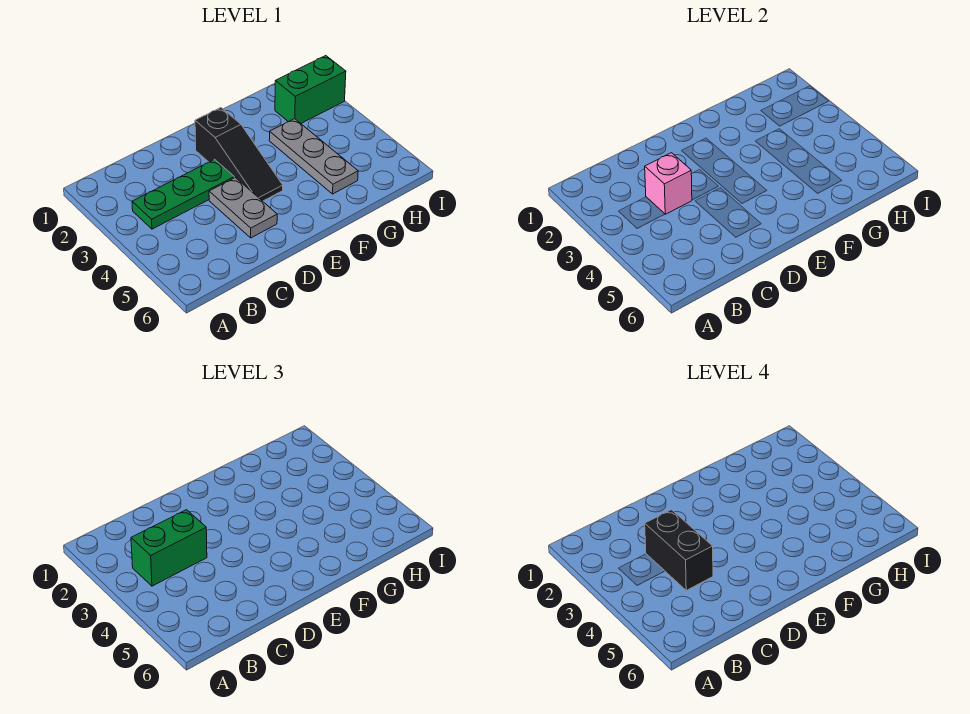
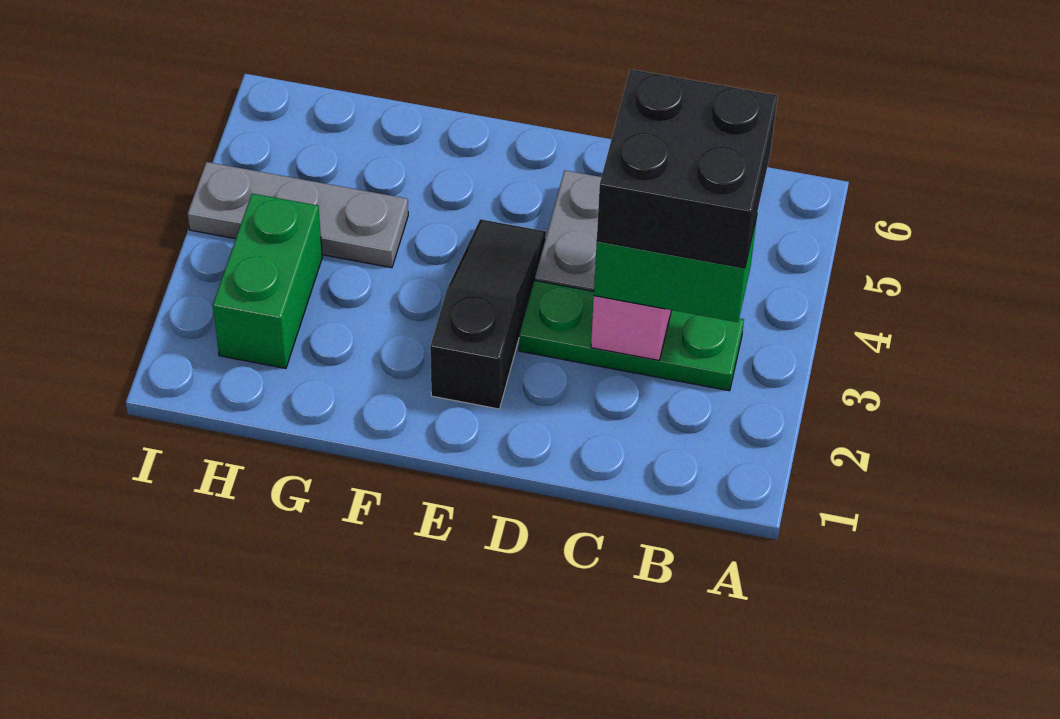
black 1x2 brick [645,510,713,590] -> black 2x2 brick [597,69,778,268]
grey 1x3 plate [269,119,358,194] -> grey 1x3 plate turned to [188,162,408,268]
green 1x2 brick [275,56,346,123] -> green 1x2 brick turned to [213,193,322,368]

